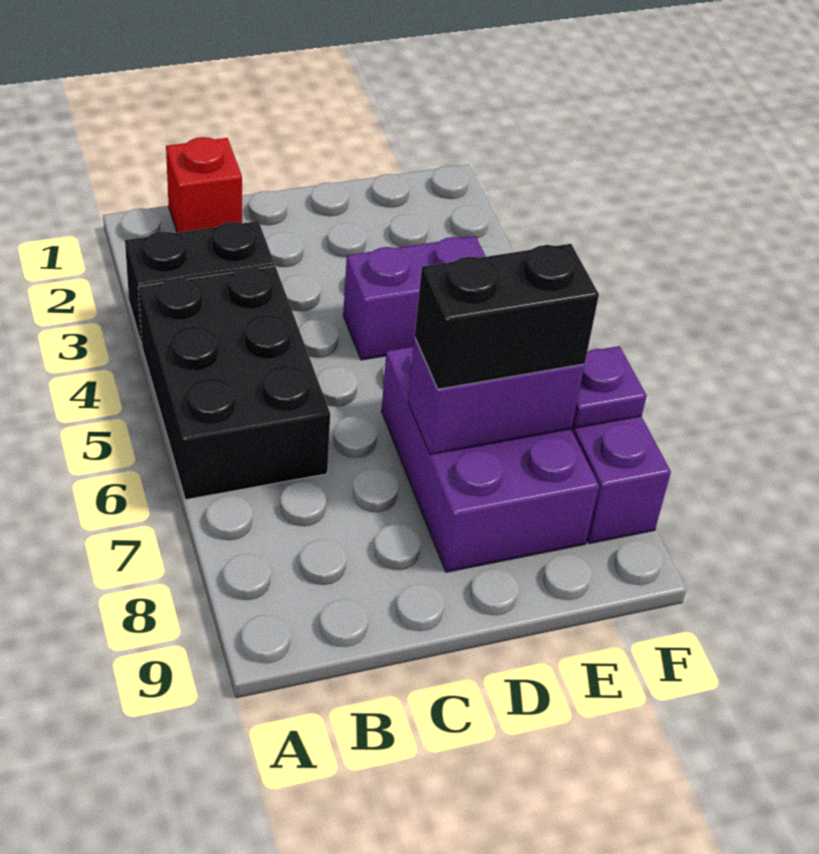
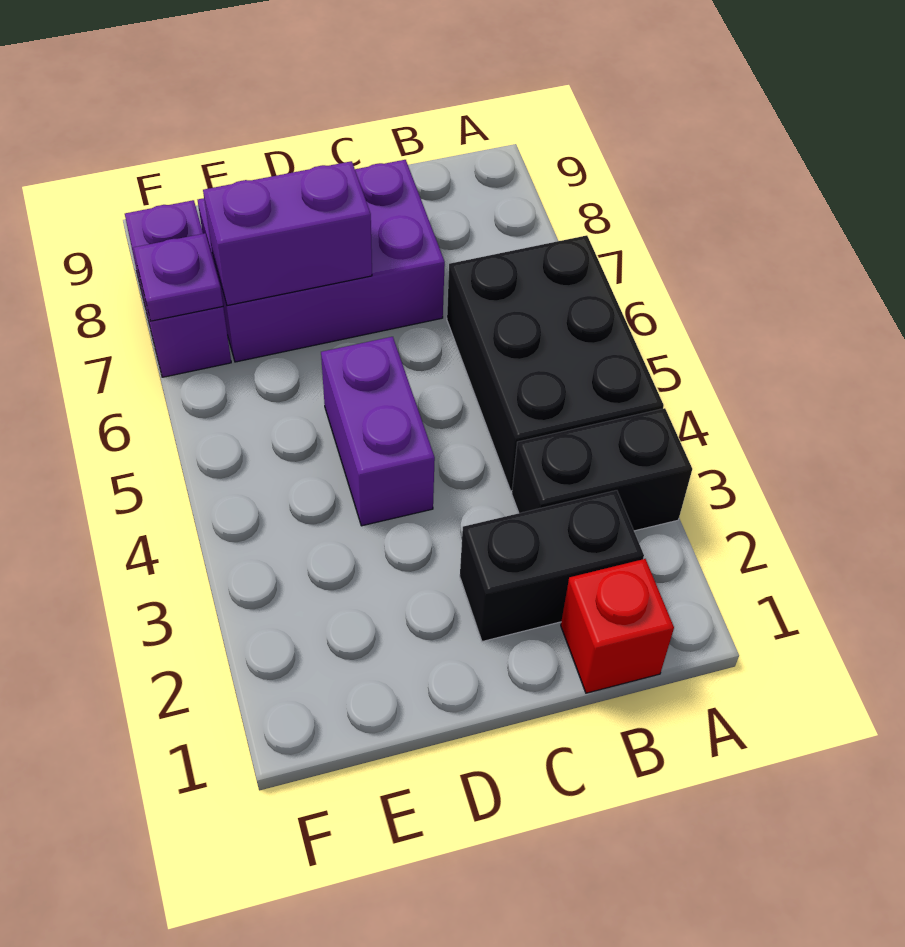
purple 1x2 brick [343,236,486,360] -> purple 1x2 brick turned to [321,337,435,526]
purple 2x3 brick [382,347,599,572] -> purple 2x3 brick turned to [198,160,445,362]
black 1x2 brick [415,244,599,389] -> black 1x2 brick moved to [460,490,644,642]

